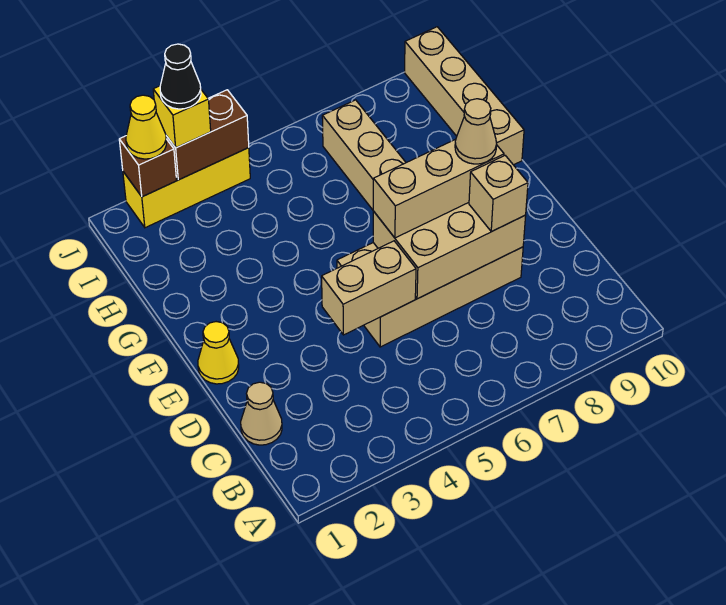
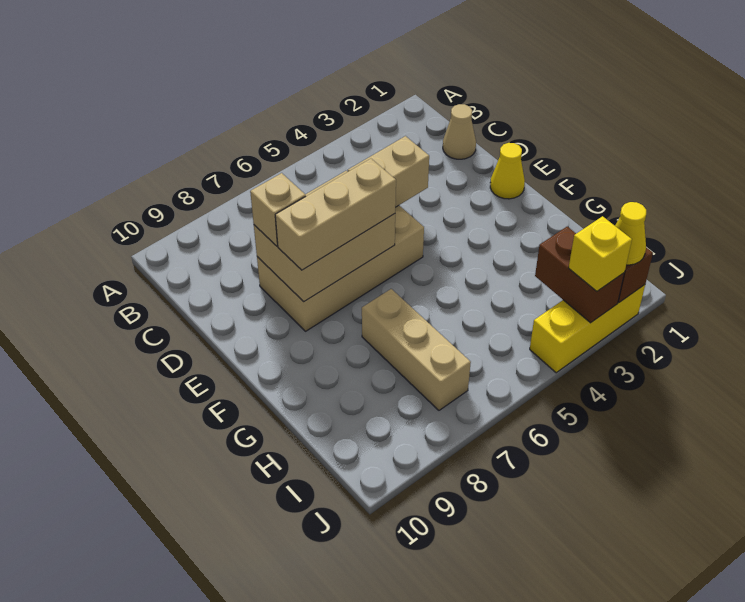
tan 1x1 cone [455,99,497,164] -> none
tan 1x4 brick [405,27,524,165] -> none
brown 1x2 brick [166,90,249,180] -> brown 1x2 brick turned to [535,227,624,323]
black 1x1 cone [160,44,201,109] -> none

